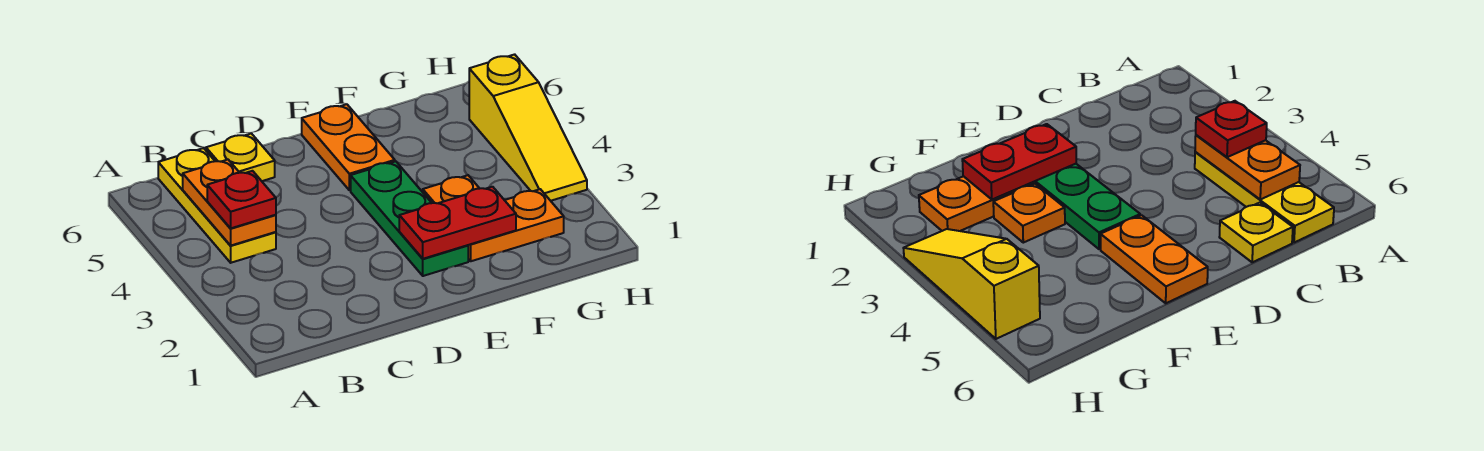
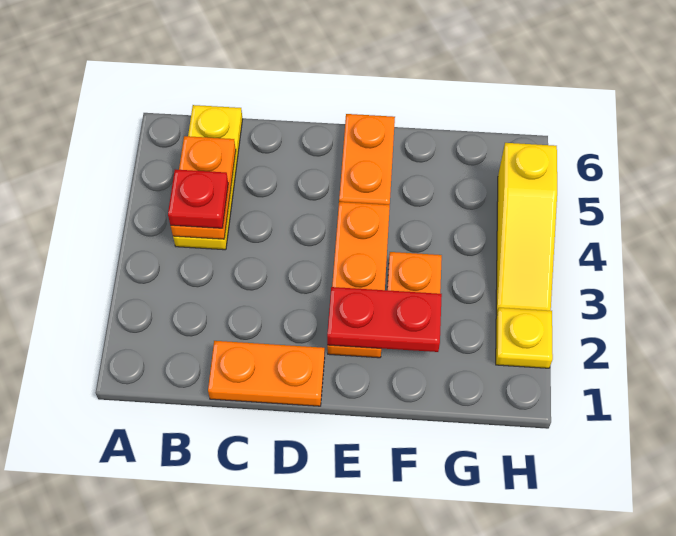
yellow 1x1 plate [206,134,275,181] -> yellow 1x1 plate moved to [496,308,553,368]
green 1x3 plate [351,161,468,276] -> orange 1x3 plate [327,202,390,358]
orange 1x2 plate [468,189,564,261] -> orange 1x2 plate moved to [208,341,325,406]

